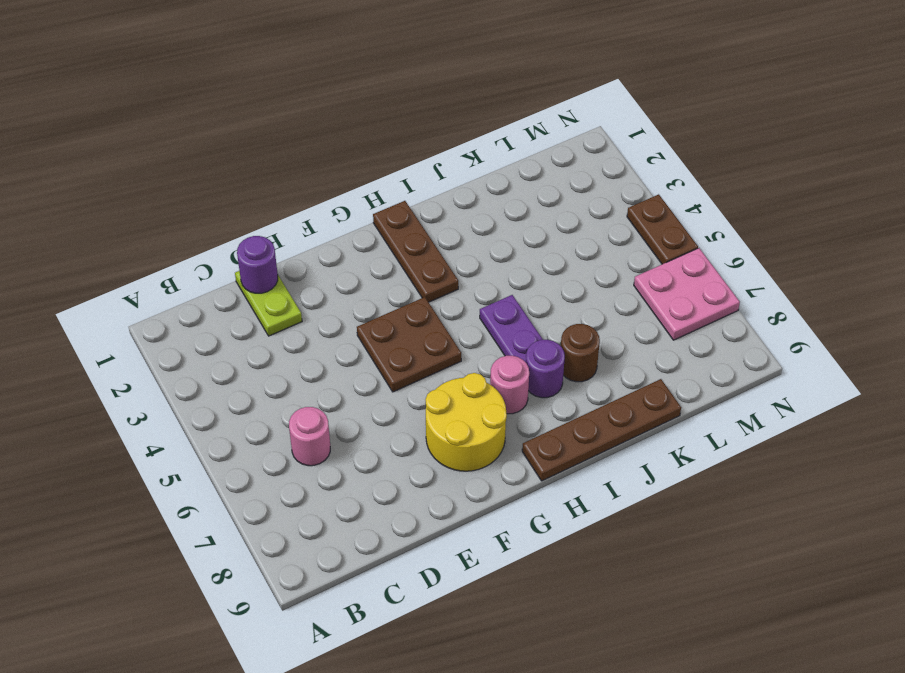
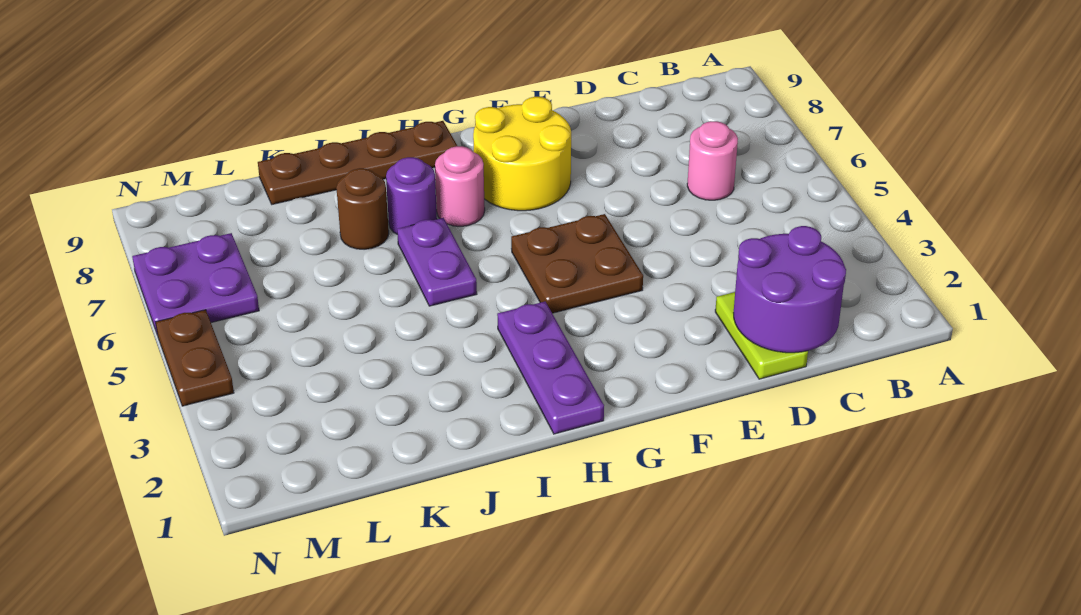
purple 1x1 round brick [237,236,278,293] -> purple 2x2 round brick [734,226,846,353]
brown 1x3 plate [373,201,458,302] -> purple 1x3 plate [497,302,604,434]
pink 2x2 plate [634,248,740,340] -> purple 2x2 plate [132,233,259,333]

